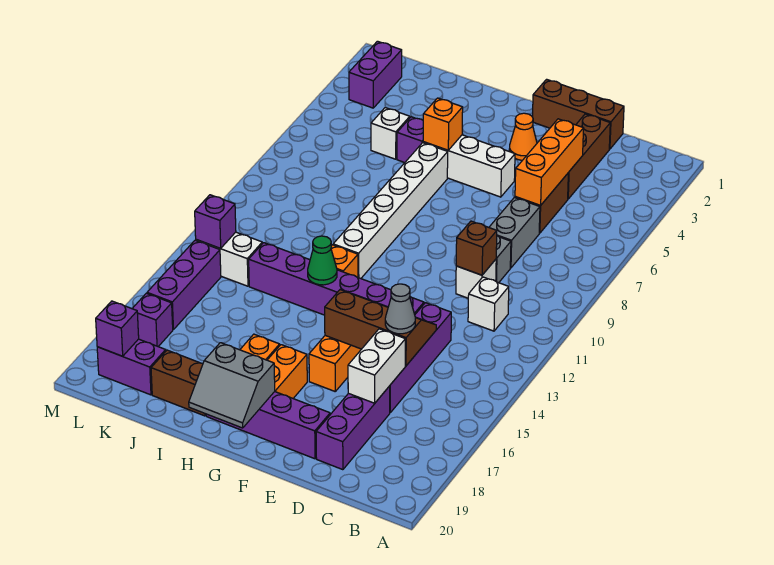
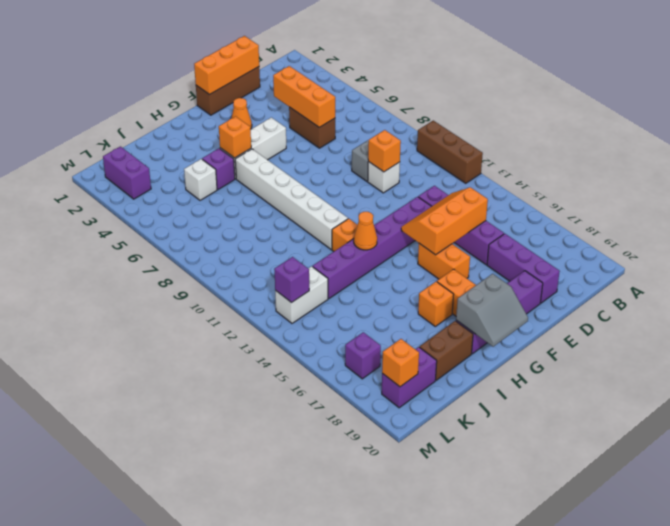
white 1x1 brick [468,277,509,331] -> none
none -> orange 1x3 brick [194,36,259,95]
brown 1x3 brick [568,114,610,199] -> brown 1x3 brick moved to [417,121,483,183]
grey 1x2 brick [489,197,540,268] -> none
brown 1x1 brick [456,221,497,275] -> orange 1x1 brick [368,130,401,172]
brown 2x3 slope [325,290,436,366] -> orange 2x3 slope [401,187,488,255]
grey 1x1 cone [385,284,416,334] -> none
white 1x2 brick [348,329,405,403] -> none
green 1x1 cone [308,236,337,285] -> orange 1x1 cone [354,212,377,250]
purple 1x3 brick [147,240,221,330] -> none
purple 1x1 brick [96,301,139,356] -> orange 1x1 brick [382,339,419,387]

